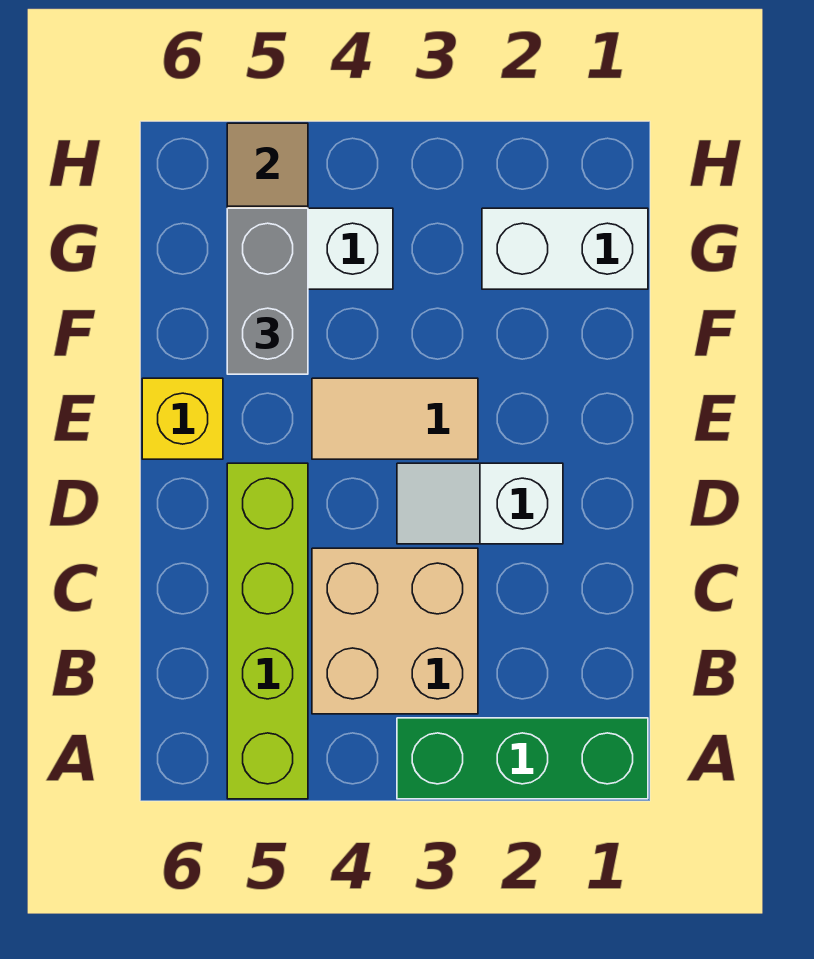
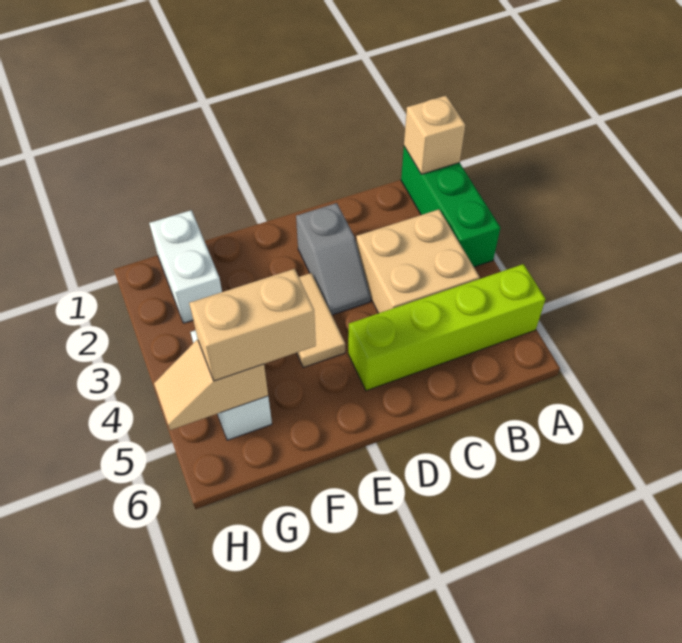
none -> tan 1x1 brick [404,96,465,174]
white 1x2 slope [397,463,563,544] -> grey 1x2 slope [296,203,371,315]
yellow 1x1 brick [142,378,223,459] -> none
grey 1x2 brick [227,208,308,374] -> tan 1x2 brick [189,269,316,381]

